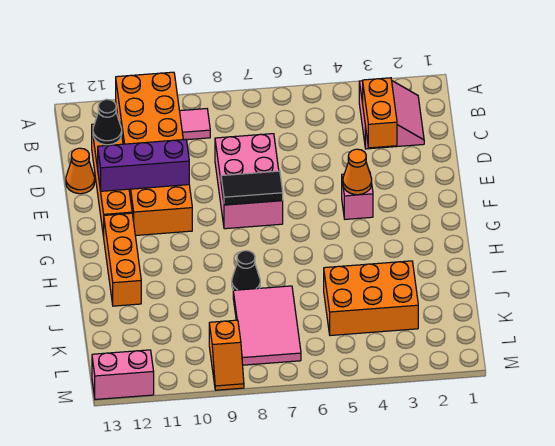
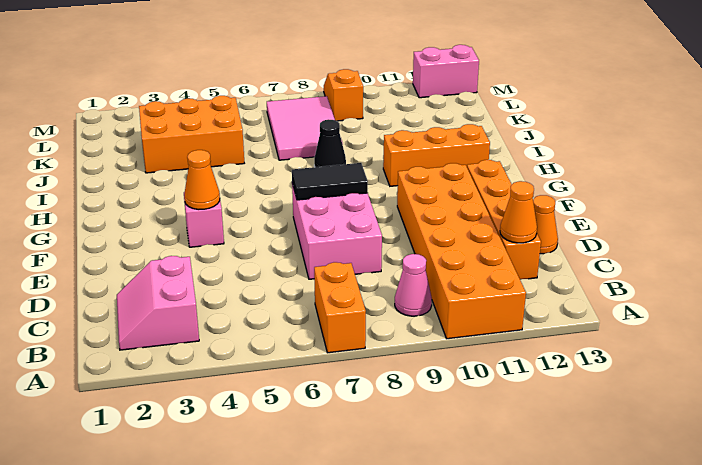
pink 1x1 tile [180,109,210,140] -> pink 1x1 cone [395,254,432,316]
orange 1x2 brick [363,78,397,148] -> orange 1x2 brick moved to [314,262,366,353]
black 1x1 cone [93,99,122,145] -> orange 1x1 cone [500,181,537,243]
purple 1x3 brick [98,139,189,191] -> none
orange 1x3 brick [104,213,141,306] -> orange 1x3 brick turned to [383,124,490,186]

